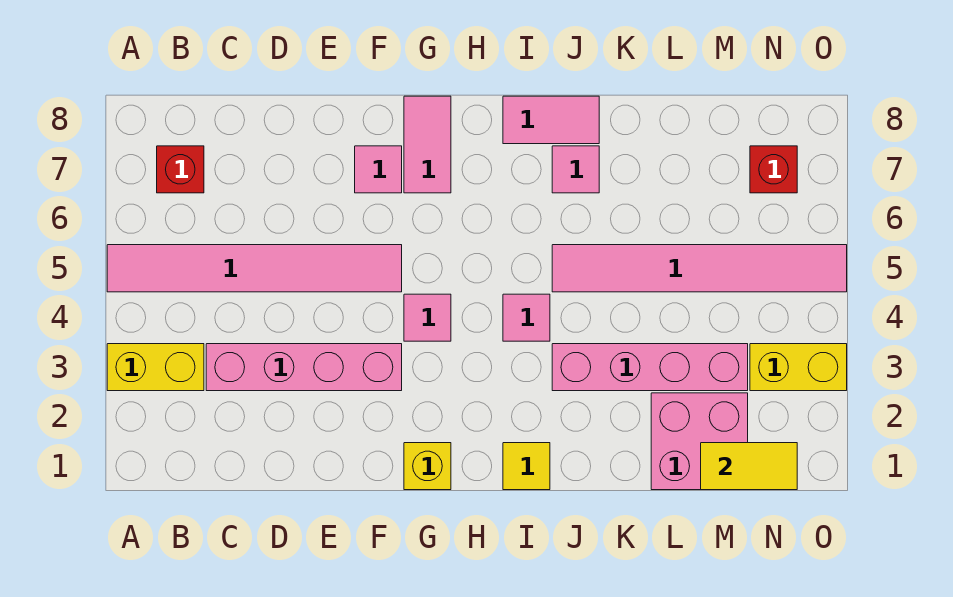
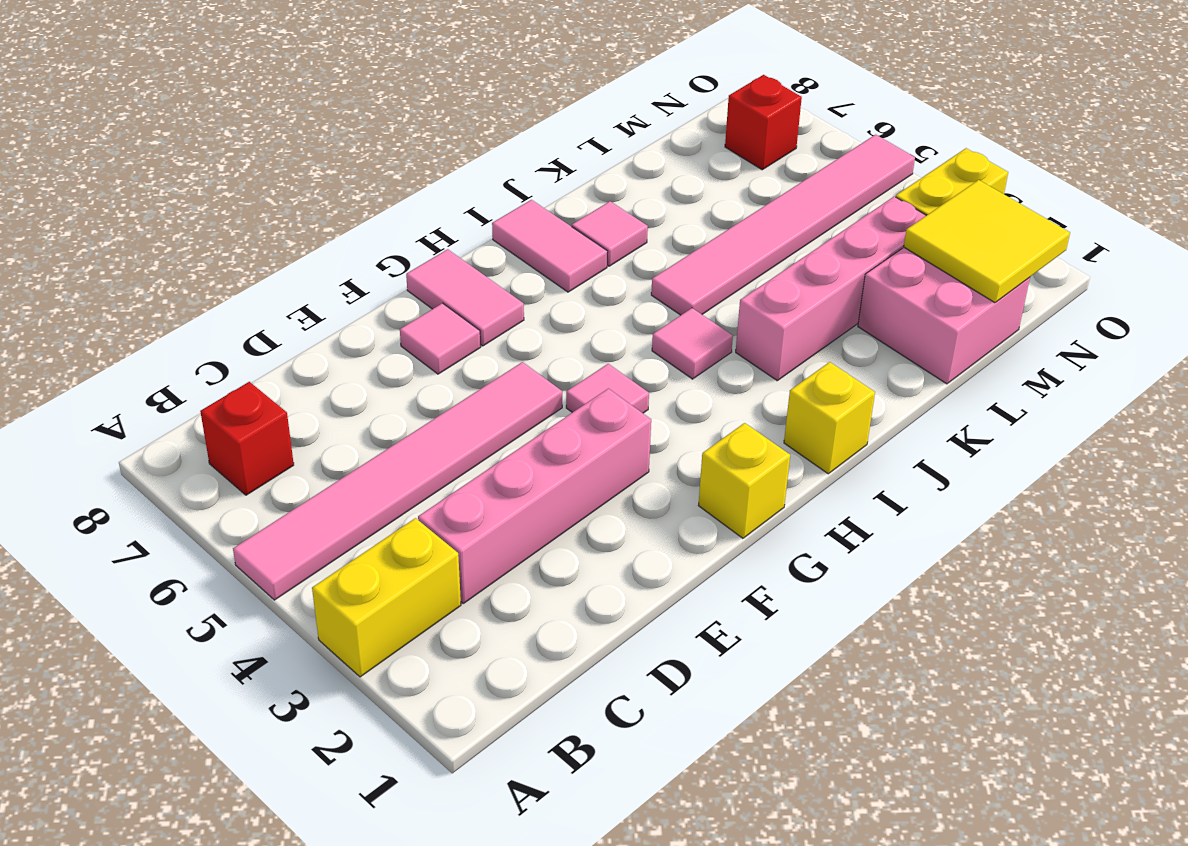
yellow 1x1 tile [503,443,550,490] -> yellow 1x1 brick [784,362,875,474]
pink 1x2 tile [503,96,599,144] -> pink 1x2 tile turned to [492,200,608,292]
yellow 1x2 tile [701,443,797,490] -> yellow 2x2 tile [904,180,1070,303]

